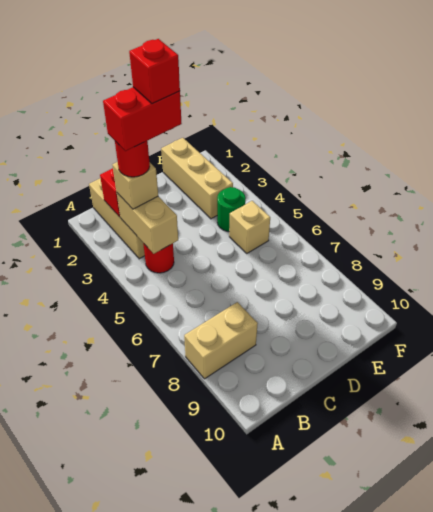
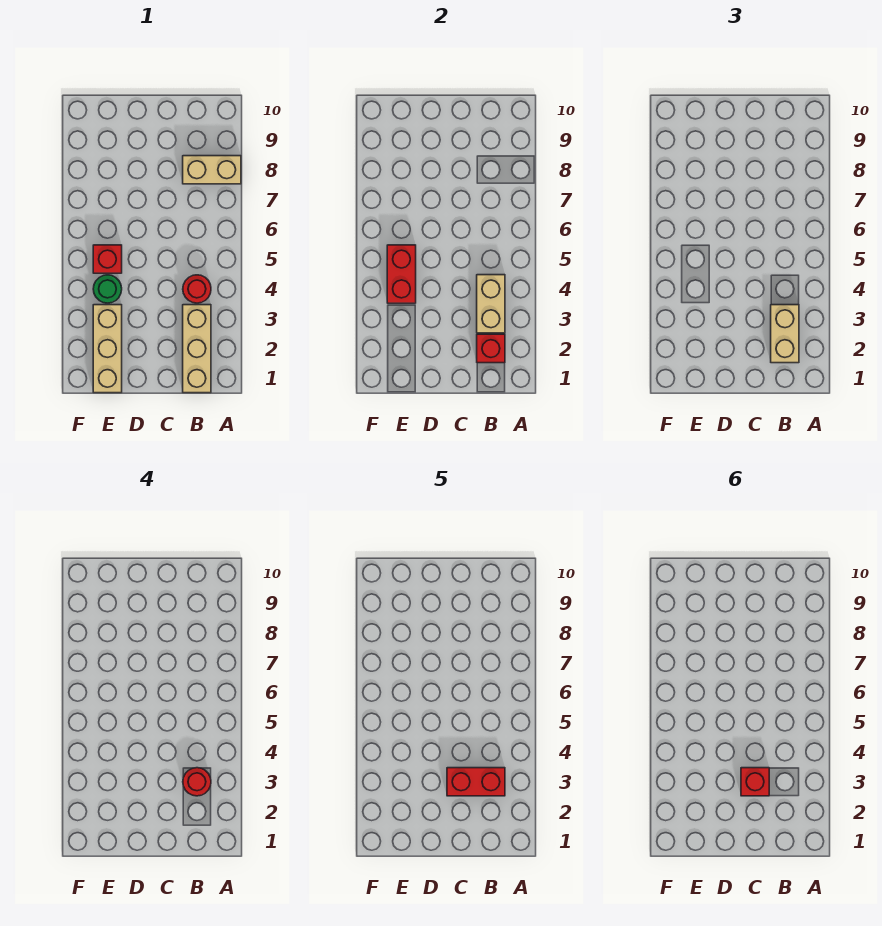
tan 1x1 brick [113,162,158,209] -> tan 1x2 brick [771,305,799,363]
none -> red 1x2 brick [387,245,416,303]
tan 1x1 brick [229,201,270,253] -> red 1x1 brick [93,245,122,273]

